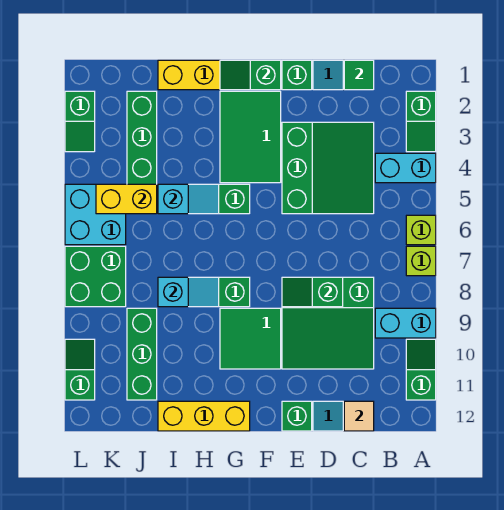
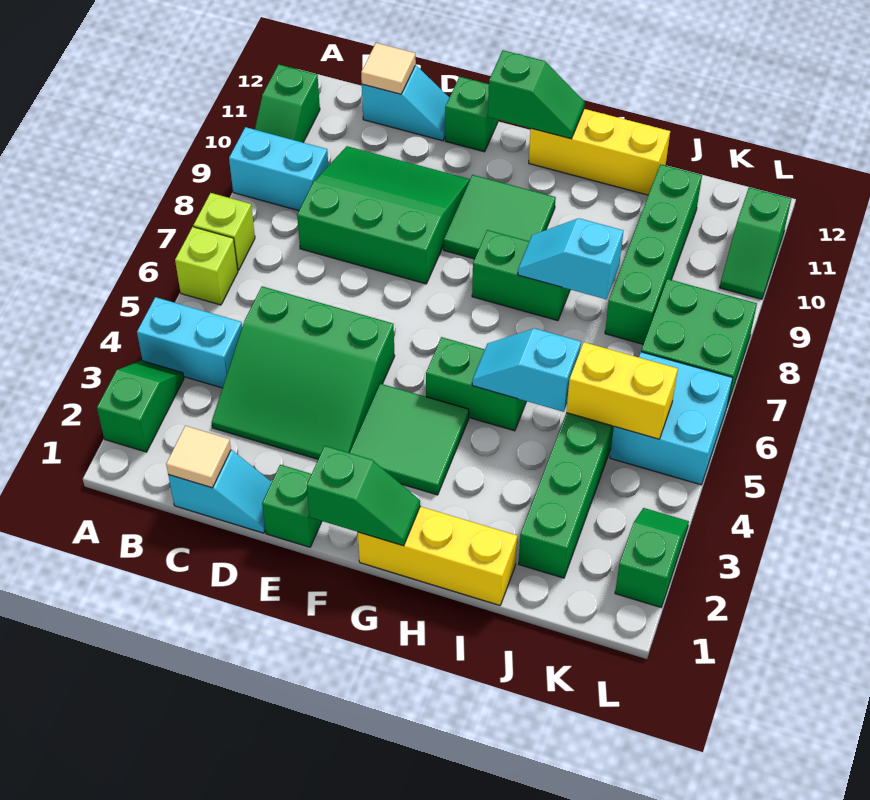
green 1x1 tile [344,60,374,90] -> tan 1x1 tile [166,426,231,488]
green 3x3 slope [282,122,374,214] -> green 3x3 slope turned to [212,286,395,459]
green 1x2 slope [282,277,343,307] -> green 1x2 slope moved to [488,50,585,139]
green 2x3 tile [220,91,281,183] -> green 2x2 tile [350,384,469,495]
green 1x3 brick [127,308,157,400] -> green 1x4 brick [605,164,702,344]

